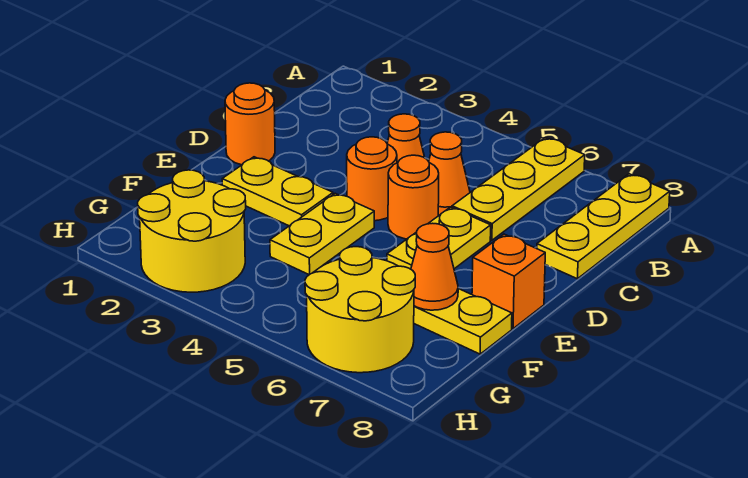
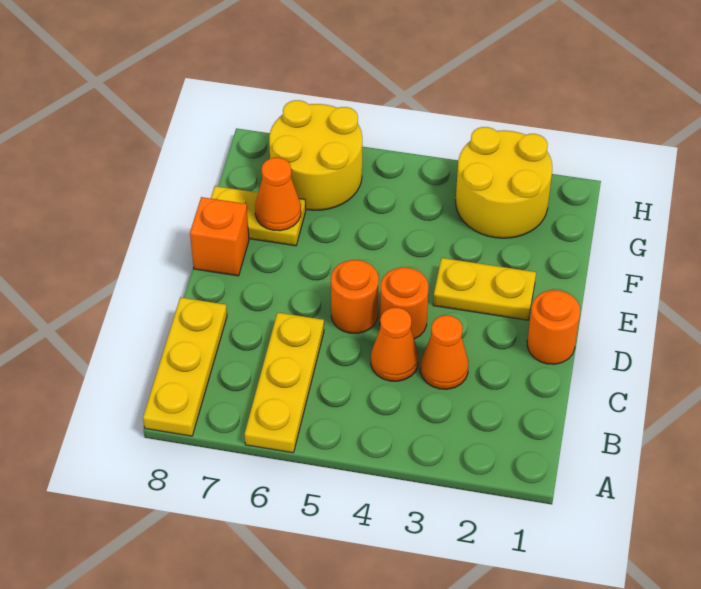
orange 1x1 cone [429,132,470,215] -> orange 1x1 cone moved to [420,315,468,389]
yellow 1x2 plate [387,207,491,269] -> none
yellow 1x2 plate [270,193,374,275] -> none

